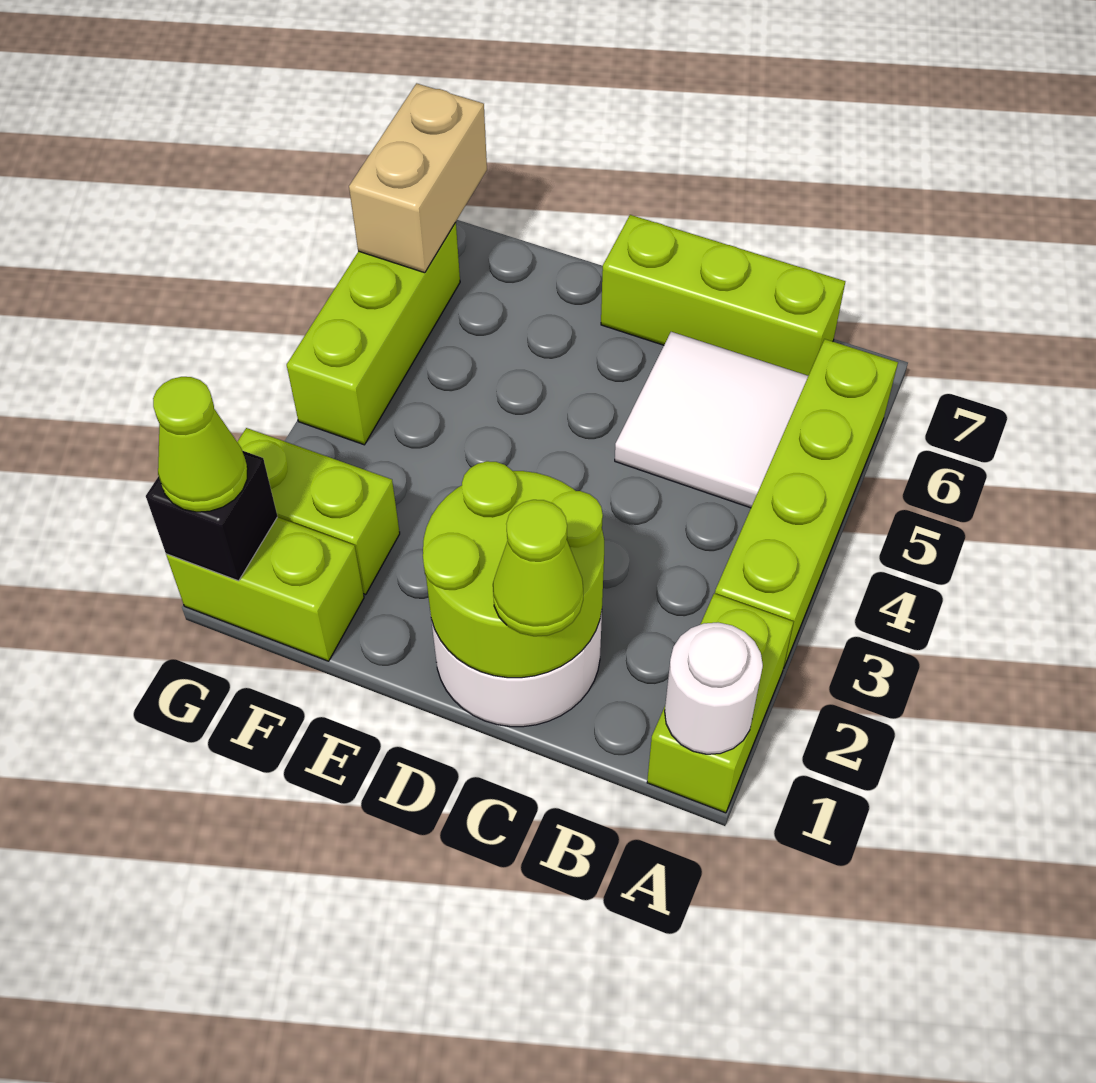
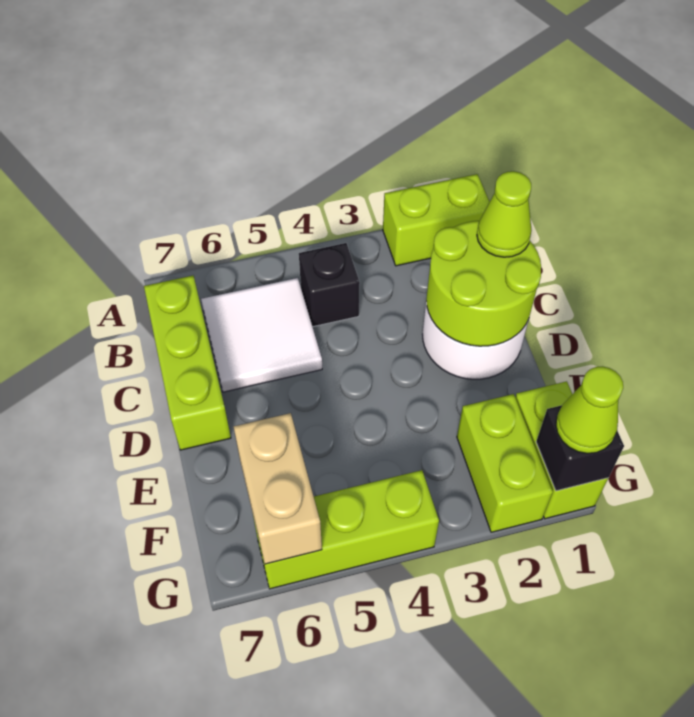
white 1x1 round brick [665,623,763,754] -> none
lime 1x4 brick [715,339,898,668] -> none
none -> black 1x1 brick [299,243,360,327]
tan 1x2 brick [349,83,487,273] -> tan 1x2 brick turned to [234,413,322,564]

